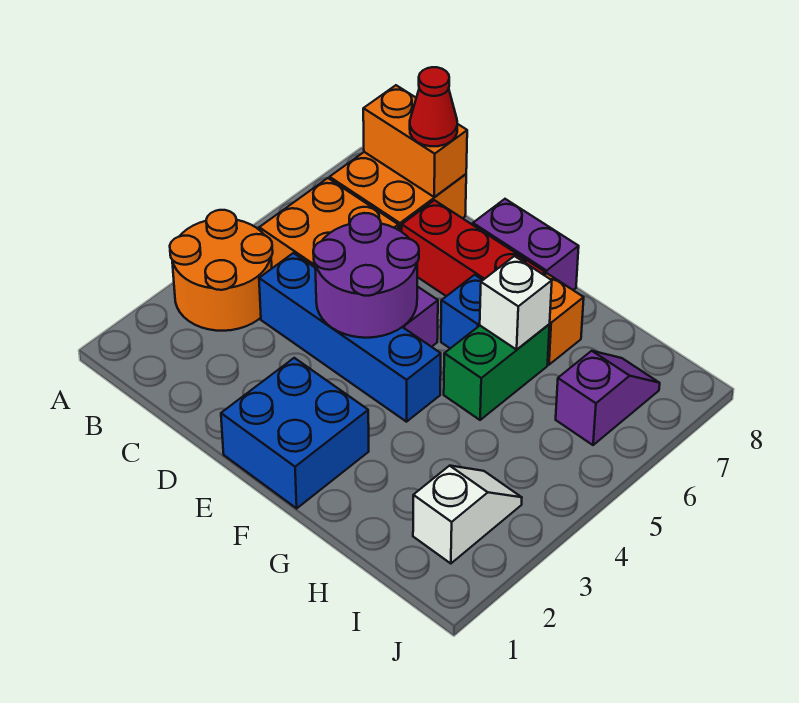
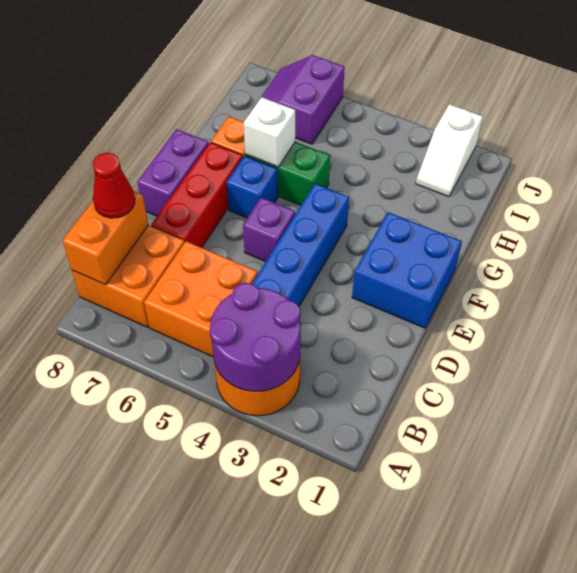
purple 2x2 round brick [313,213,419,338] -> purple 2x2 round brick moved to [210,283,301,391]
white 1x2 slope [413,466,522,564] -> white 1x2 slope turned to [416,104,483,197]
purple 1x2 slope [556,351,660,445] -> purple 2x2 slope [249,55,345,144]

